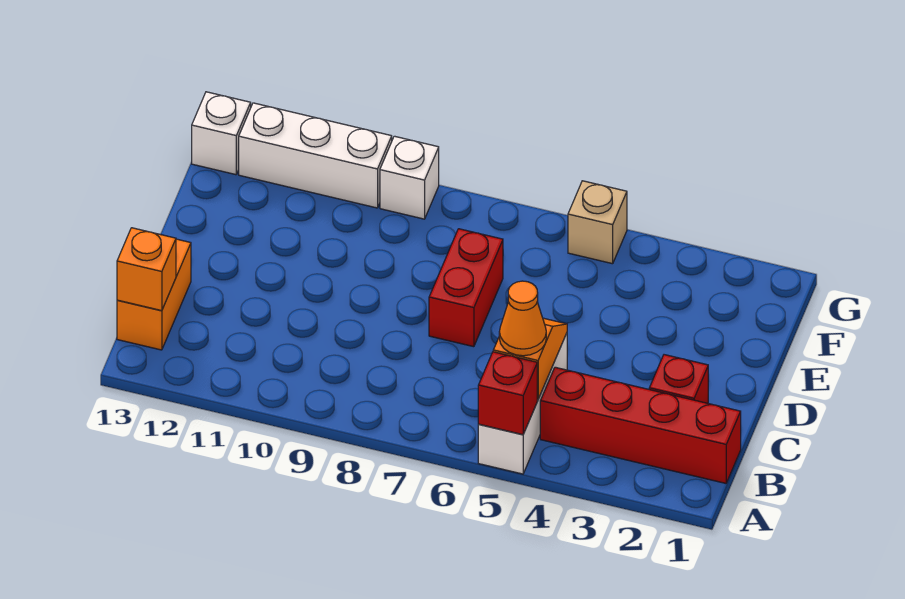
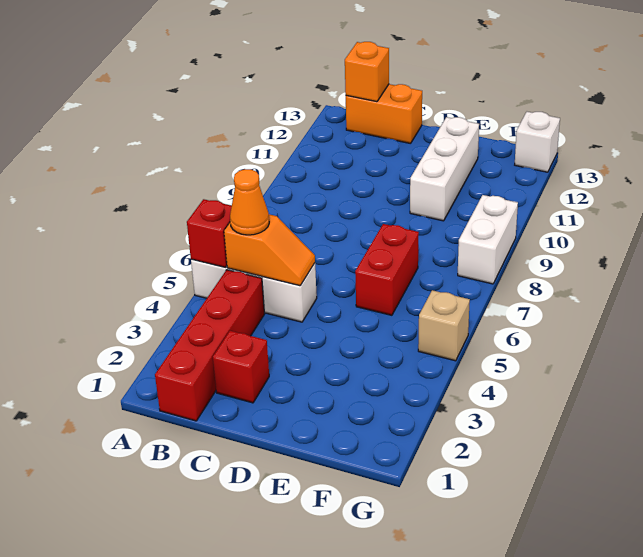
red 1x2 brick [429,229,503,347] -> red 1x2 brick turned to [355,224,419,315]
white 1x1 brick [380,136,439,219] -> white 1x2 brick [458,195,518,284]
white 1x3 brick [239,103,392,208] -> white 1x3 brick moved to [410,117,479,221]

